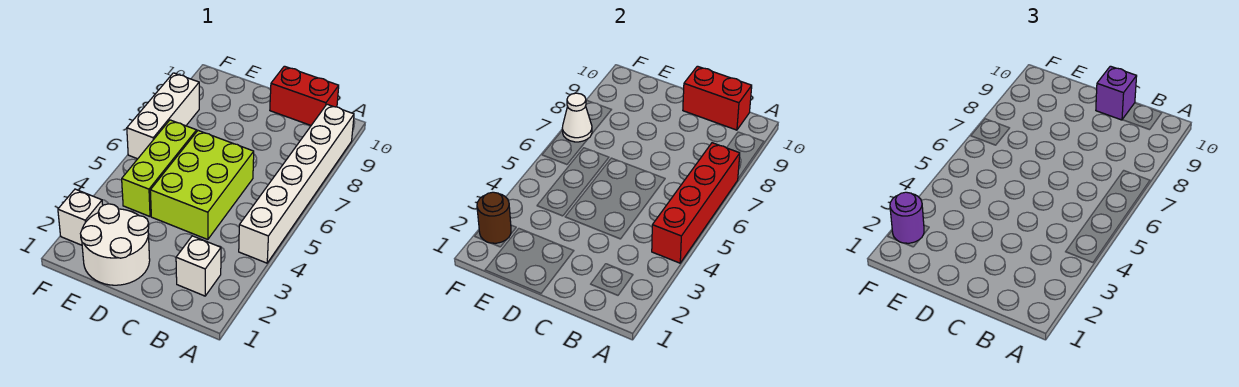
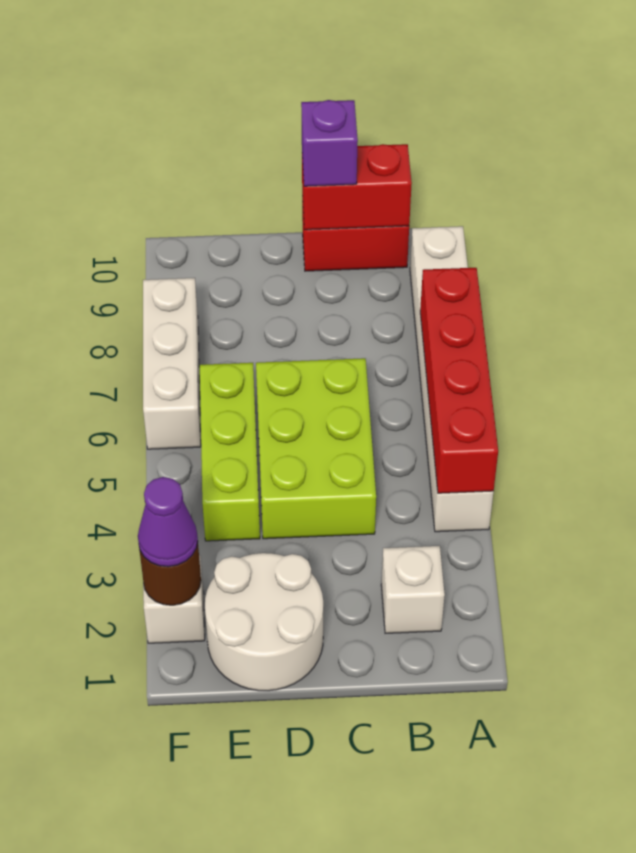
purple 1x1 round brick [890,192,924,243] -> purple 1x1 cone [138,477,198,567]
white 1x1 cone [562,93,592,142] -> none

